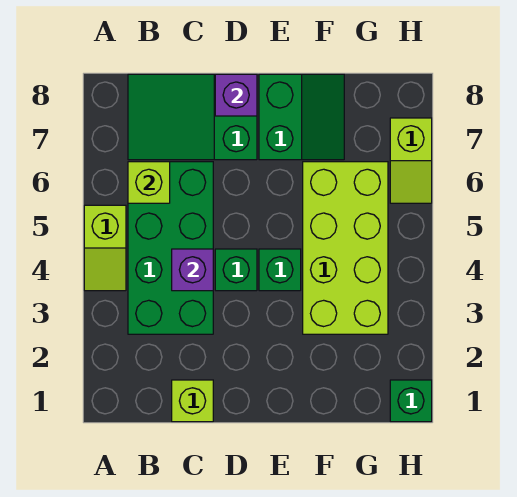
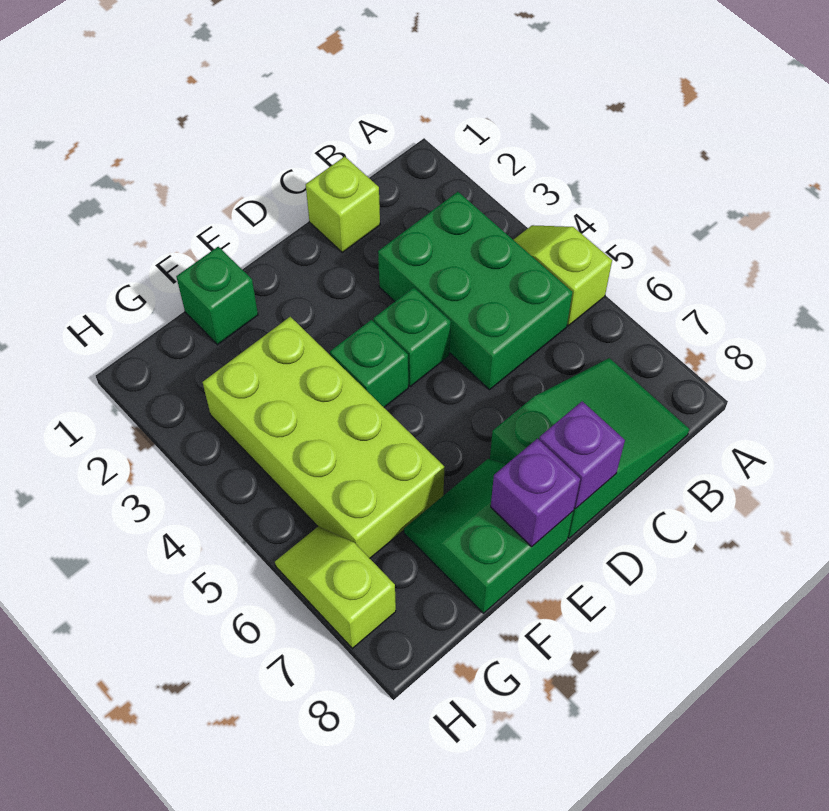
green 2x4 brick [128,162,213,334] -> green 2x3 brick [378,192,573,390]
lime 1x1 brick [128,162,170,203] -> none
purple 1x1 brick [172,249,213,291] -> purple 1x1 brick moved to [491,439,580,547]
green 2x2 slope [259,74,344,160] -> green 2x2 slope turned to [404,459,573,613]
green 1x1 brick [390,380,432,422] -> green 1x1 brick moved to [176,247,258,345]

